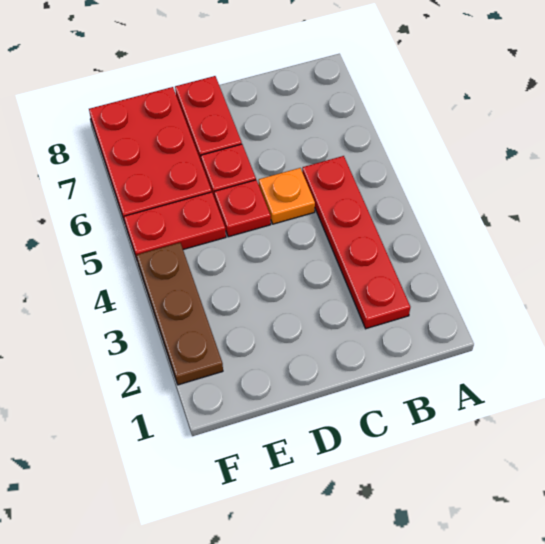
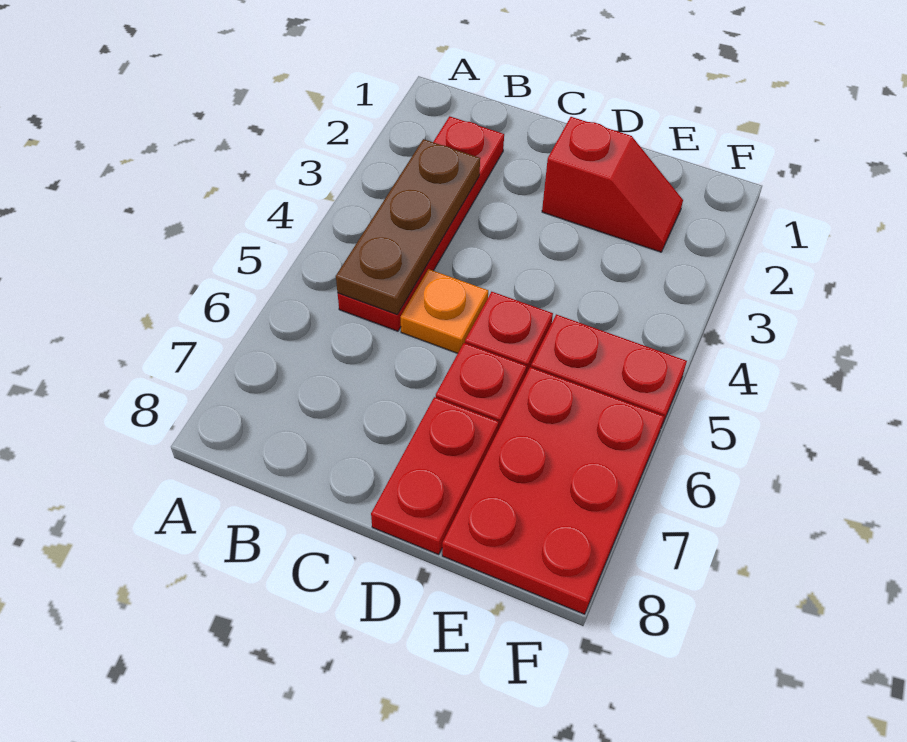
none -> red 1x2 slope [542,117,683,252]
brown 1x3 plate [137,243,223,385] -> brown 1x3 plate moved to [336,139,480,315]

